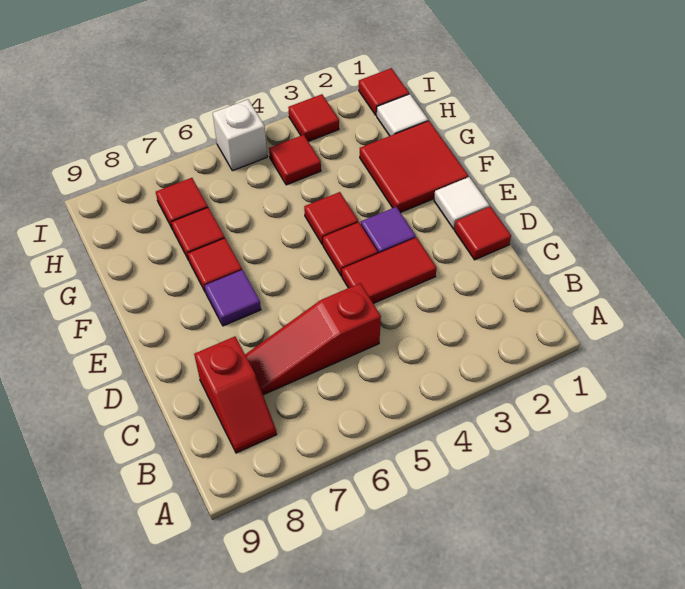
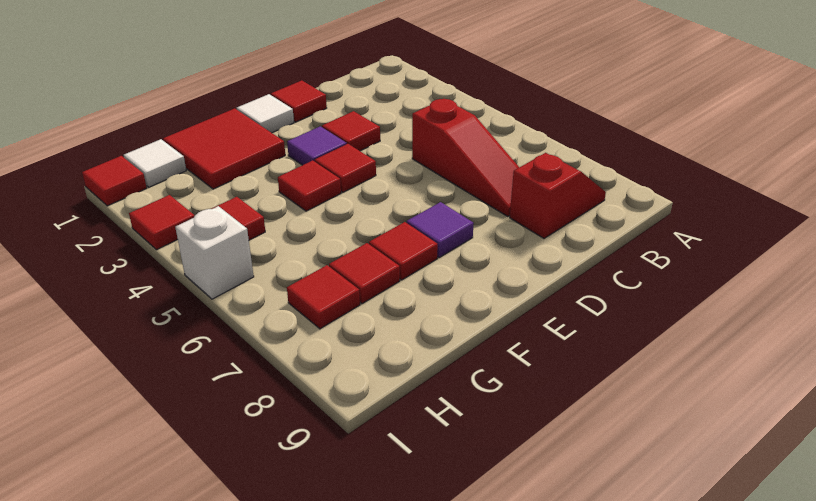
red 1x2 tile [342,237,437,304] -> red 1x1 tile [322,111,380,151]

